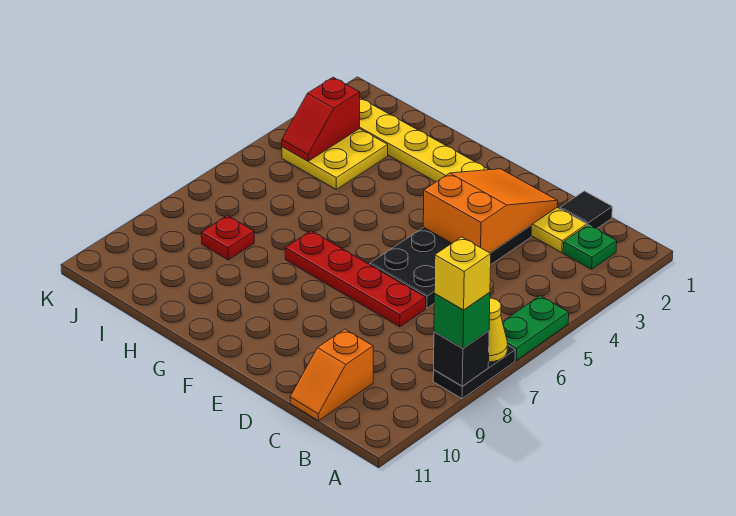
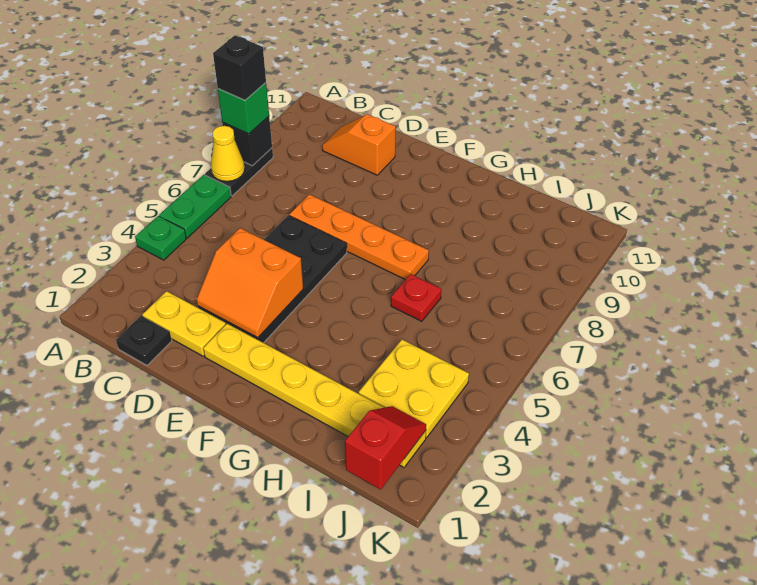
yellow 1x1 brick [434,237,491,310] -> black 1x1 brick [213,35,266,100]
green 1x1 plate [563,225,617,269] -> green 1x1 plate moved to [135,216,186,260]
black 1x1 tile [560,191,612,229] -> black 1x1 plate [116,316,172,365]
orange 1x2 slope [290,329,373,421] -> orange 1x2 slope turned to [322,114,396,175]
orange 2x3 slope [423,169,558,253] -> orange 2x2 slope [197,228,303,338]
red 1x4 plate [285,231,426,327] -> orange 1x4 plate [289,194,429,280]
red 1x1 plate [201,216,254,260] -> red 1x1 plate moved to [391,274,441,321]
red 1x2 slope [282,77,360,161] -> red 1x2 slope moved to [345,406,426,489]

